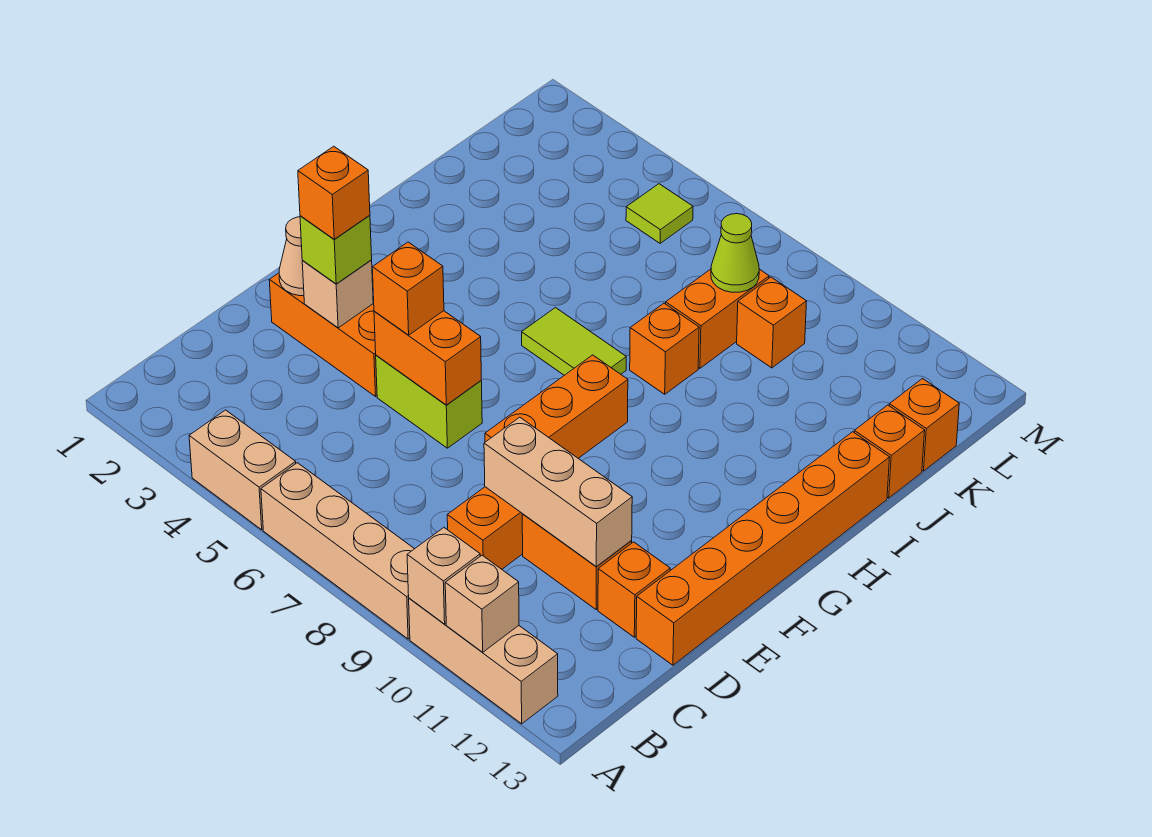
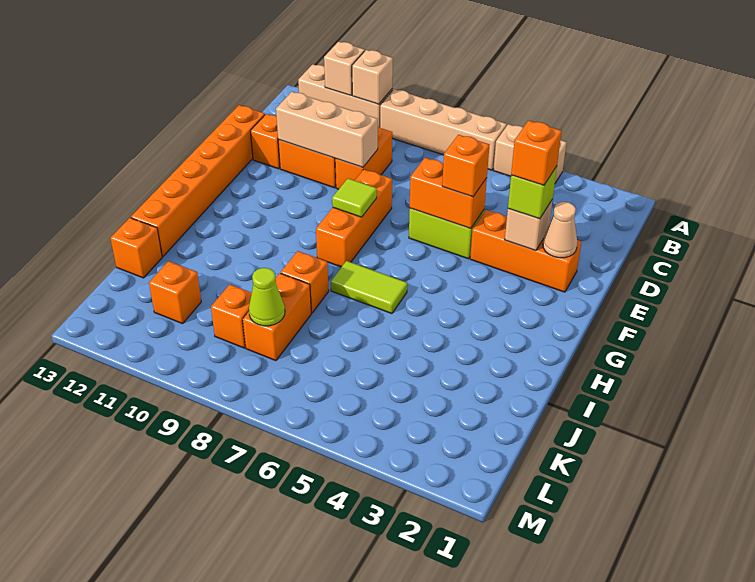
orange 1x1 brick [889,379,959,471] -> orange 1x1 brick moved to [149,261,201,324]
lime 1x1 tile [626,184,693,243] -> lime 1x1 tile moved to [332,178,377,217]

